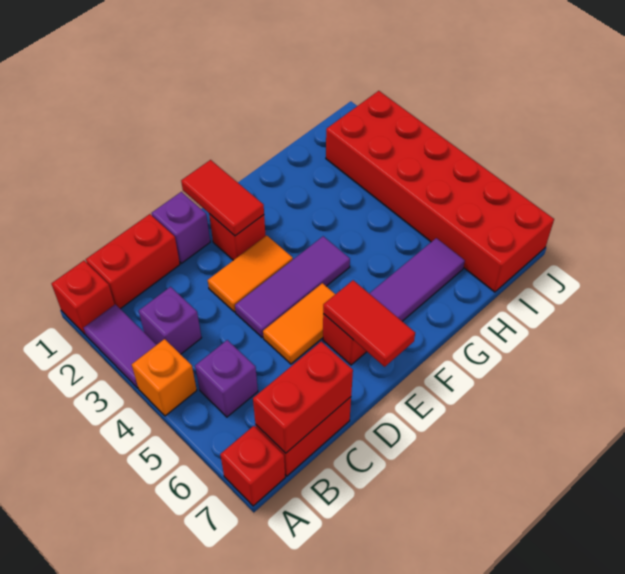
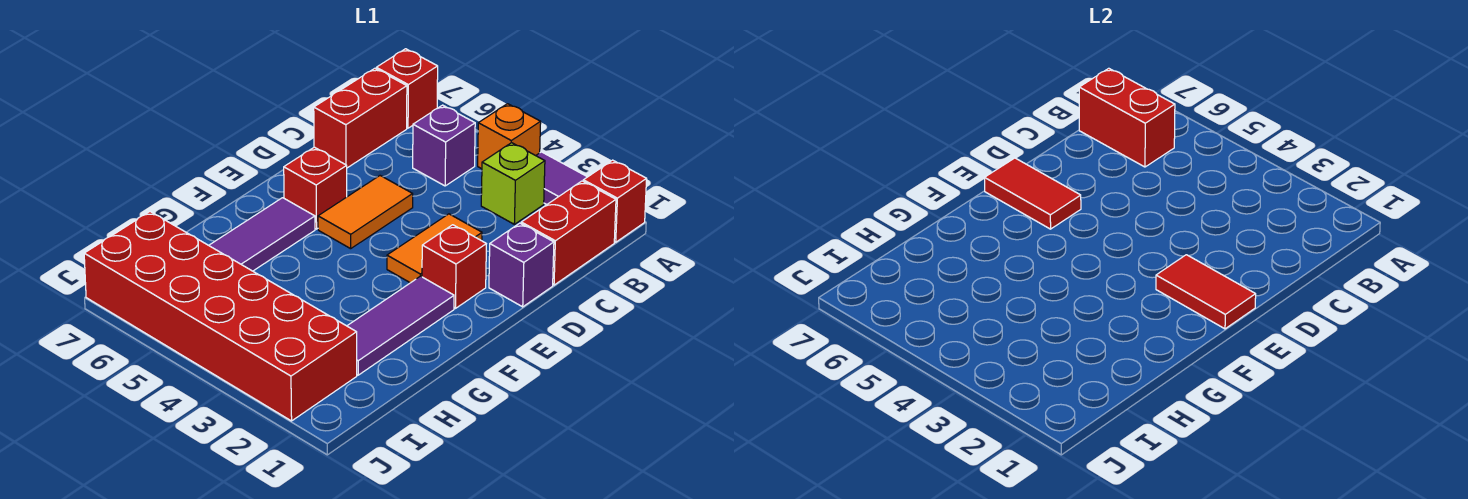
purple 1x1 brick [139,287,202,354] -> lime 1x1 brick [481,143,545,224]
red 1x2 brick [253,342,353,453] -> red 1x2 brick turned to [1079,68,1175,167]
purple 1x3 tile [235,236,350,337] -> purple 1x3 tile moved to [347,276,454,375]

